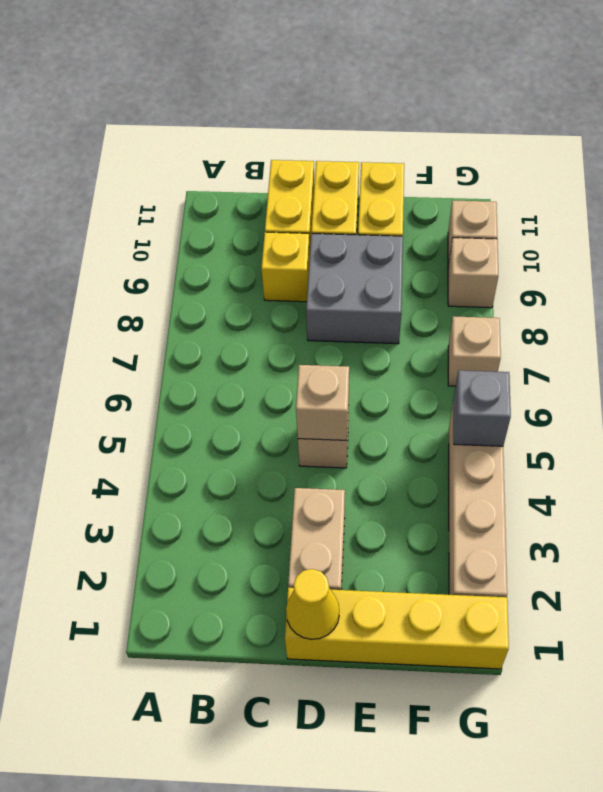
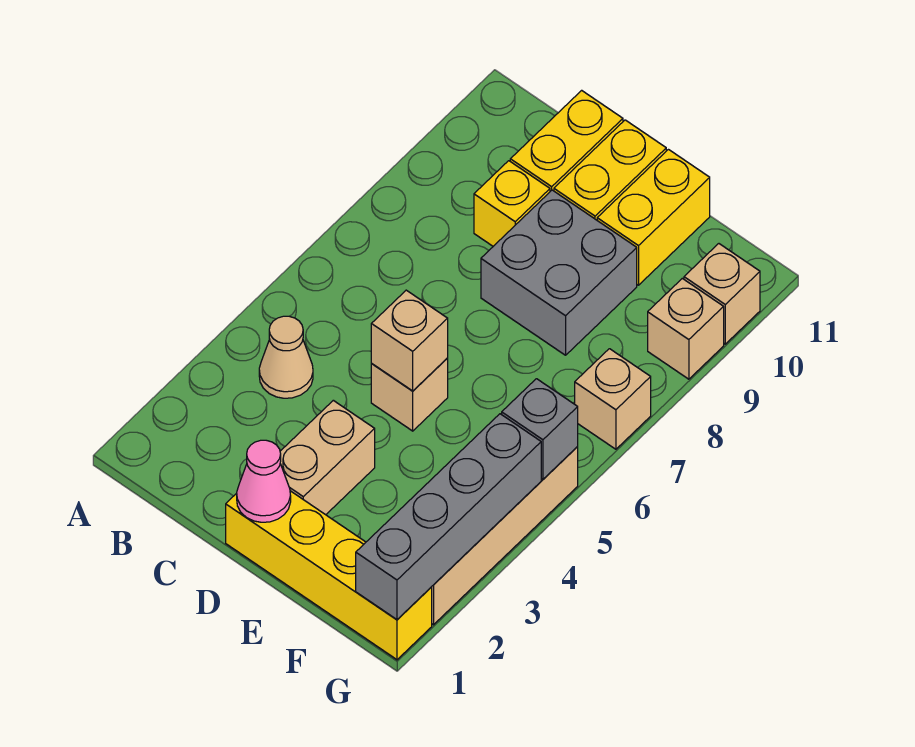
none -> tan 1x1 cone [259,316,313,398]
yellow 1x1 cone [286,569,339,639] -> pink 1x1 cone [237,440,291,522]
none -> grey 1x4 brick [356,414,541,619]

